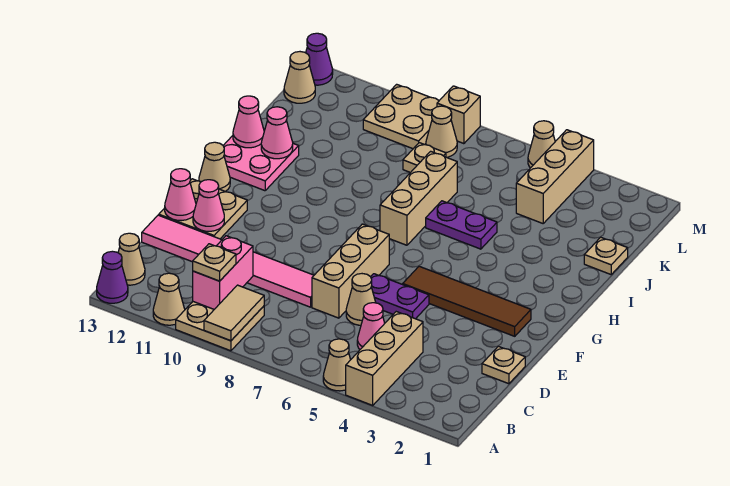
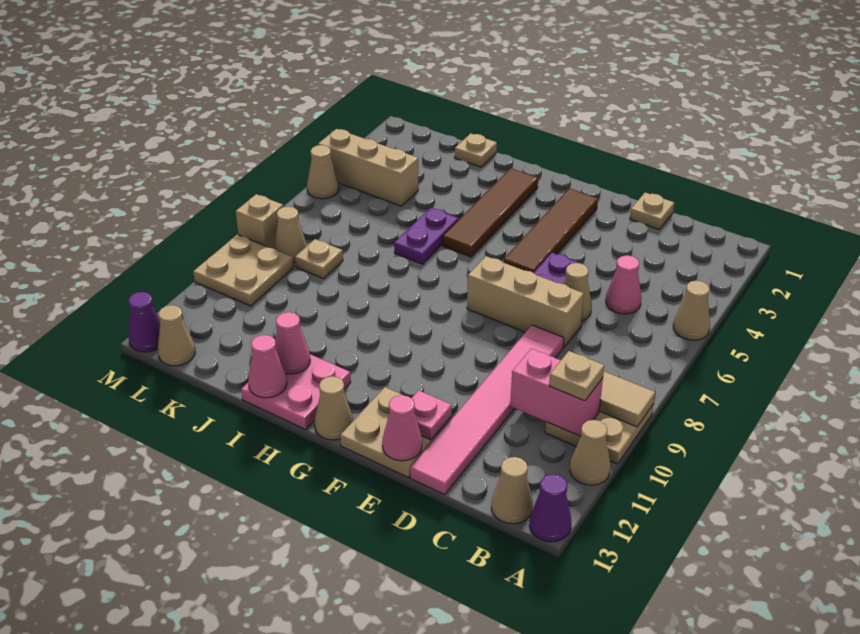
tan 1x3 brick [346,312,423,405] -> none
pink 1x1 cone [193,180,224,231] -> pink 1x1 plate [411,390,452,440]
none -> brown 1x4 tile [443,168,538,257]
tan 1x3 brick [380,151,457,245] -> none

